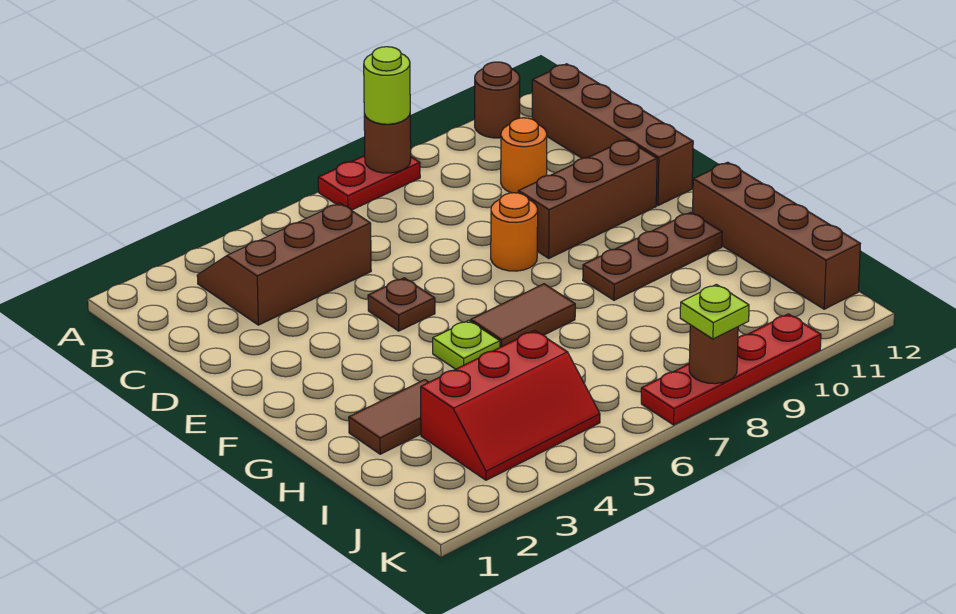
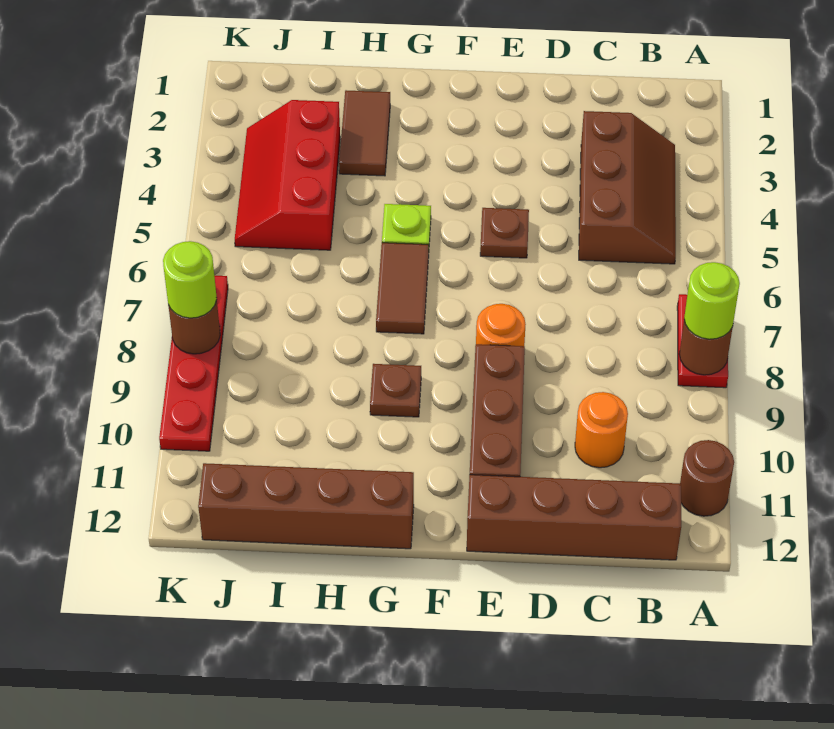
brown 1x3 plate [583,212,722,300] -> brown 1x1 plate [370,364,421,417]
lime 1x1 plate [680,284,749,339] -> lime 1x1 round brick [163,241,217,318]

